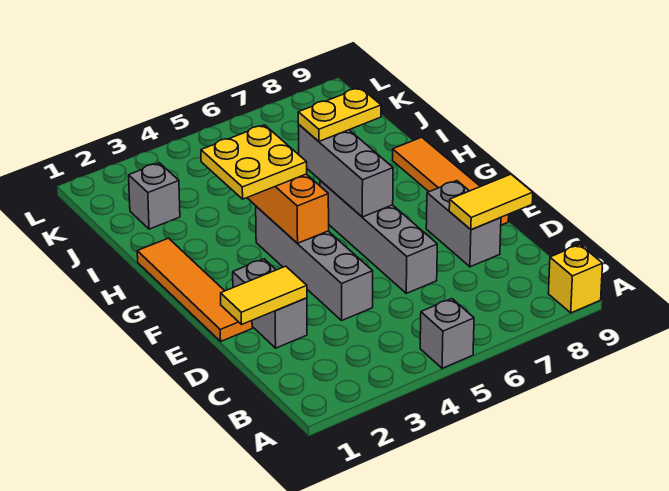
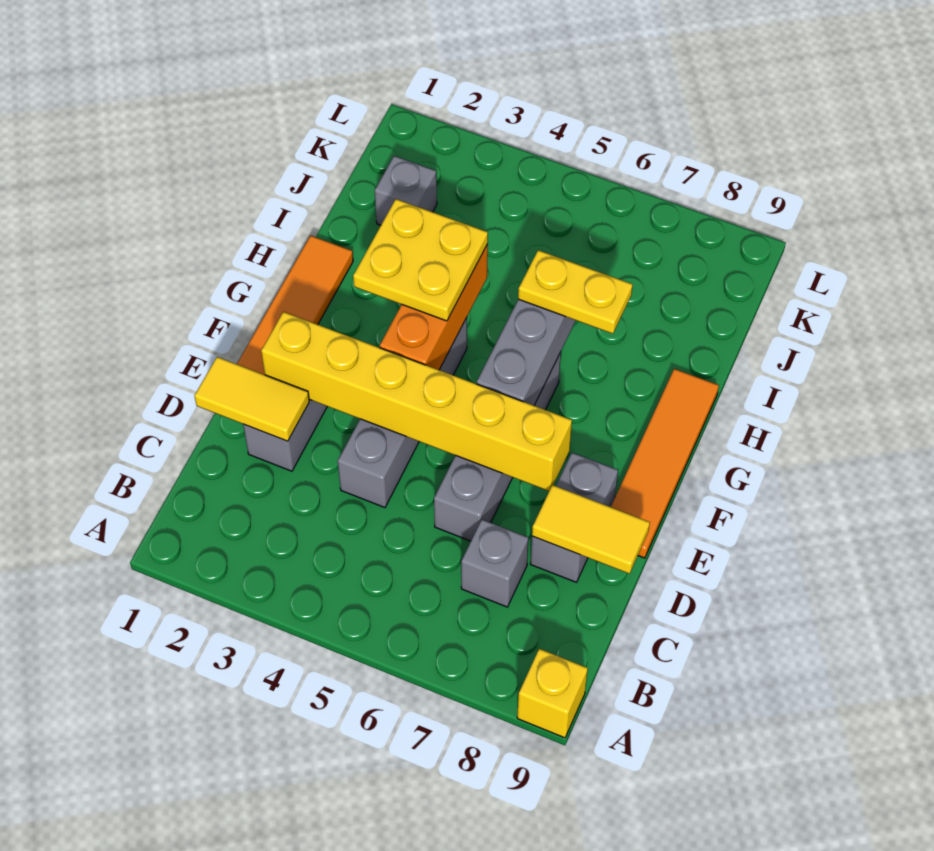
grey 1x1 brick [420,299,474,368] -> grey 1x1 brick moved to [461,520,529,607]
none -> yellow 1x6 brick [261,312,572,491]

